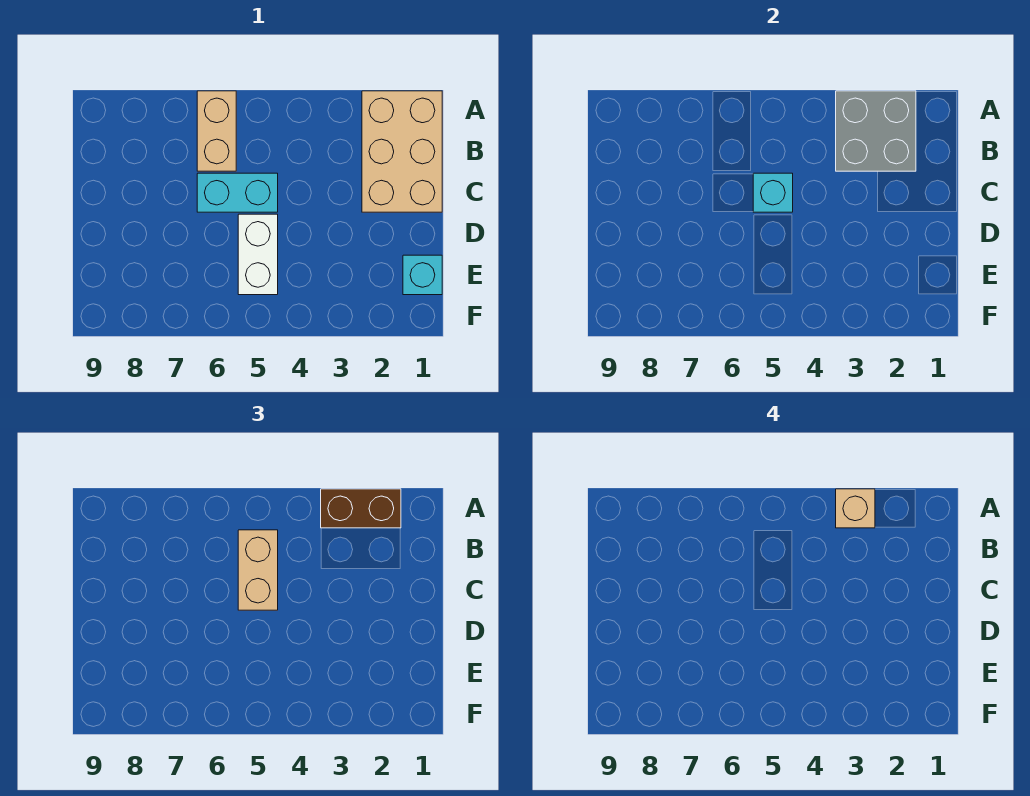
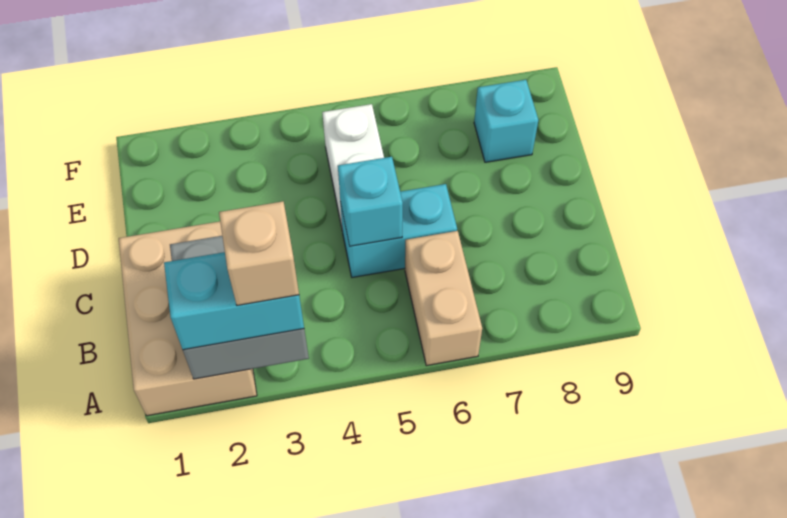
brown 1x2 brick [321,489,401,528] -> cyan 1x2 brick [164,252,304,350]
tan 1x2 brick [238,530,278,610] -> none
cyan 1x1 brick [403,255,442,295] -> cyan 1x1 brick moved to [474,80,538,162]

